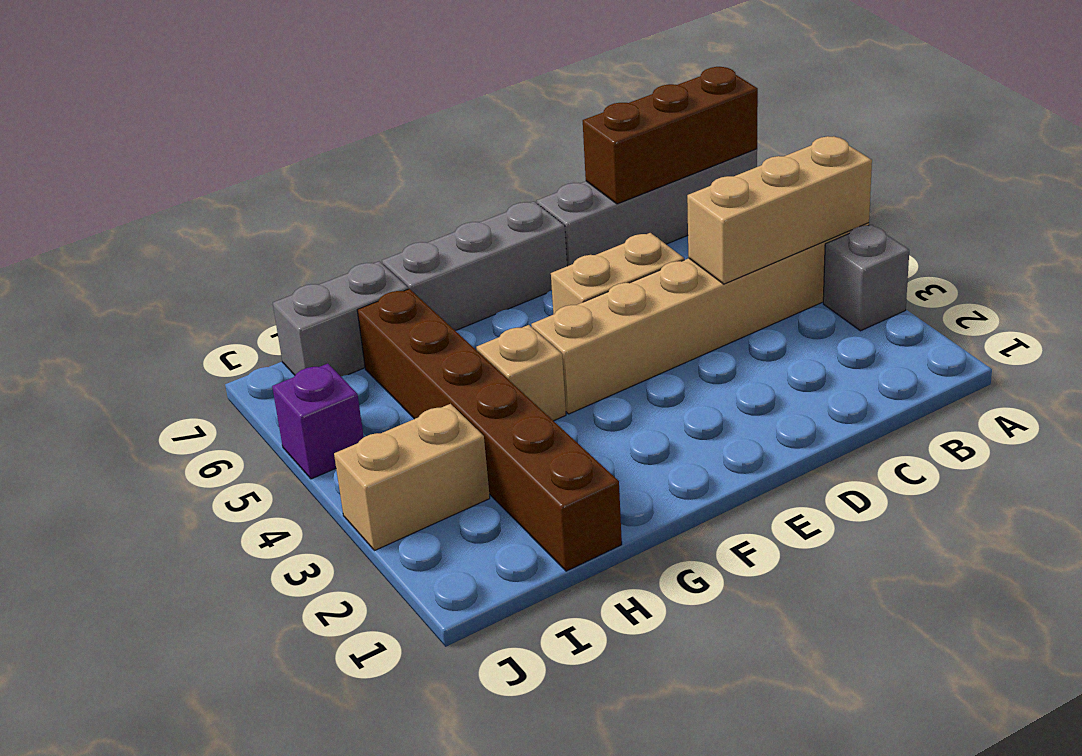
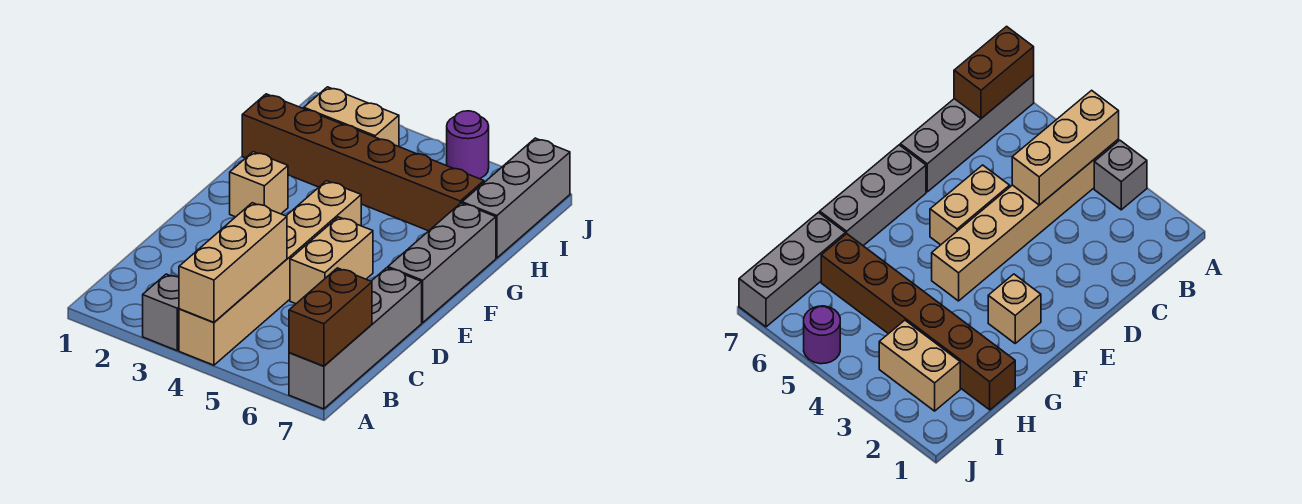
brown 1x3 brick [583,67,758,204] -> brown 1x2 brick [289,268,372,366]
tan 1x1 brick [476,325,566,421] -> tan 1x1 brick moved to [230,152,288,217]
grey 1x2 brick [273,261,408,376] -> grey 1x3 brick [462,138,570,258]
tan 1x2 brick [334,404,490,551] -> tan 1x2 brick turned to [304,87,399,147]
purple 1x1 brick [272,364,364,479] -> purple 1x1 round brick [447,111,489,179]

